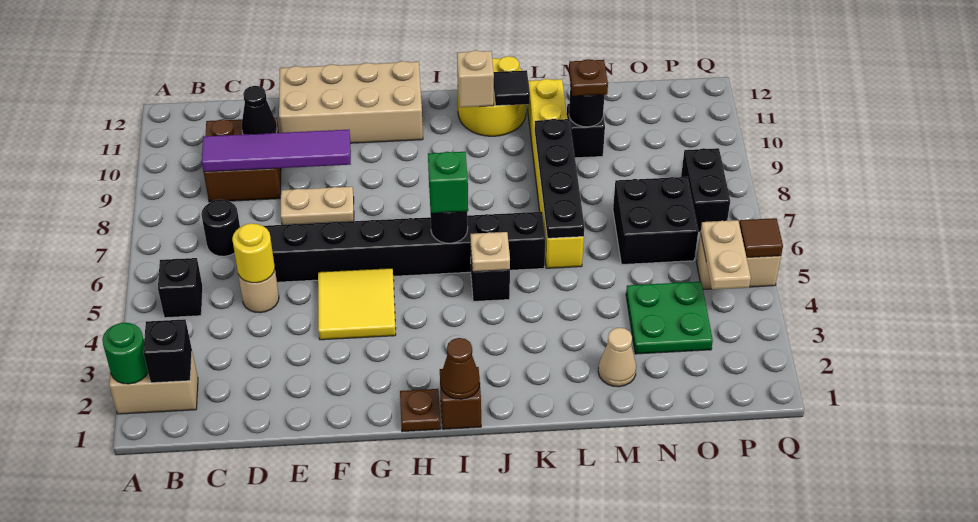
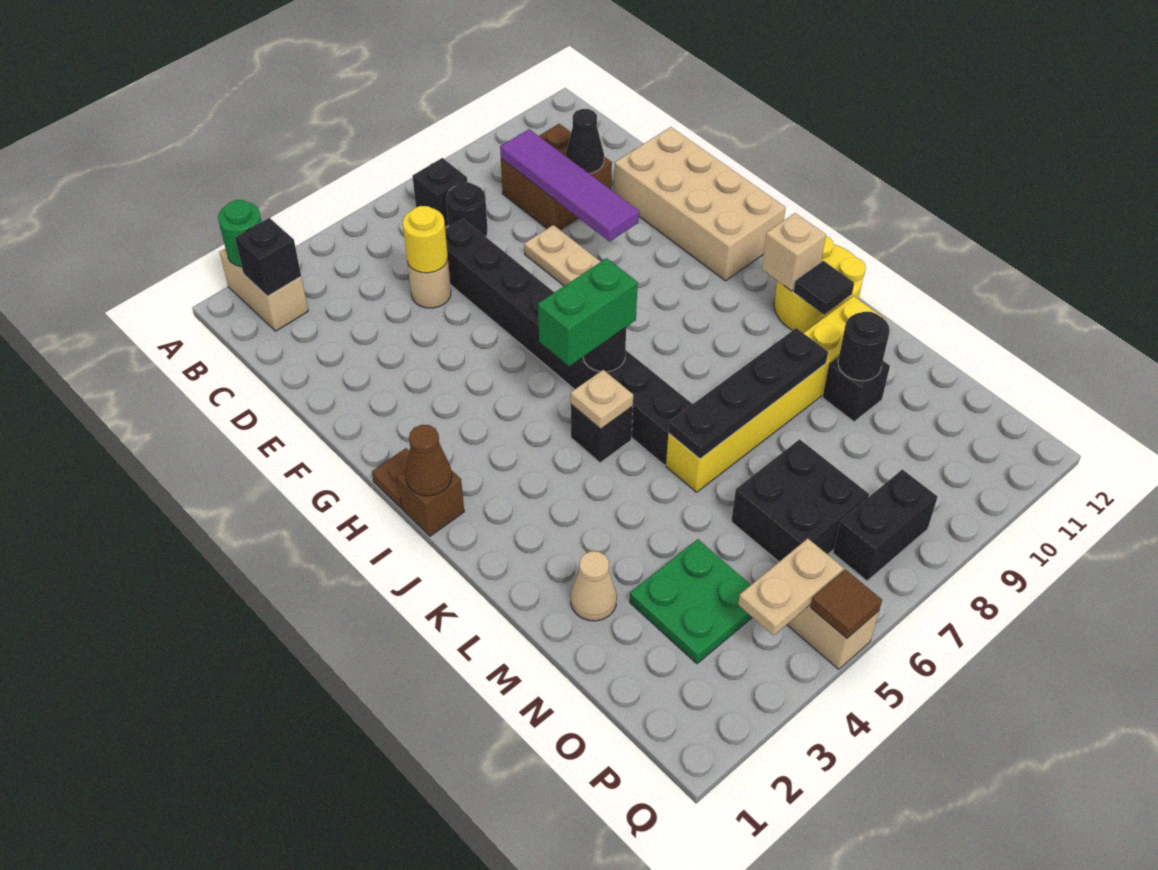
black 1x1 brick [158,258,203,318] -> black 1x1 brick moved to [412,158,467,227]
yellow 2x2 tile [318,268,396,340] -> none
green 1x1 brick [428,152,468,213] -> green 1x2 brick [538,258,638,366]
brown 1x1 plate [569,59,608,96] -> none

